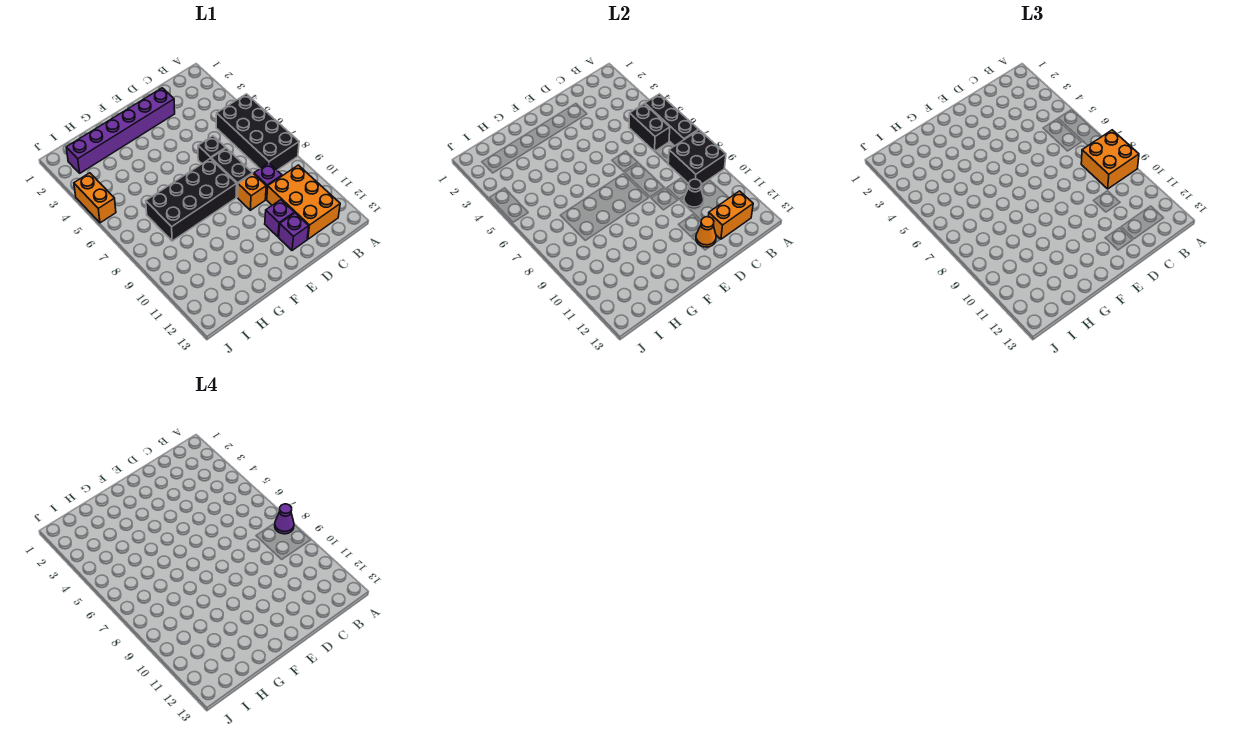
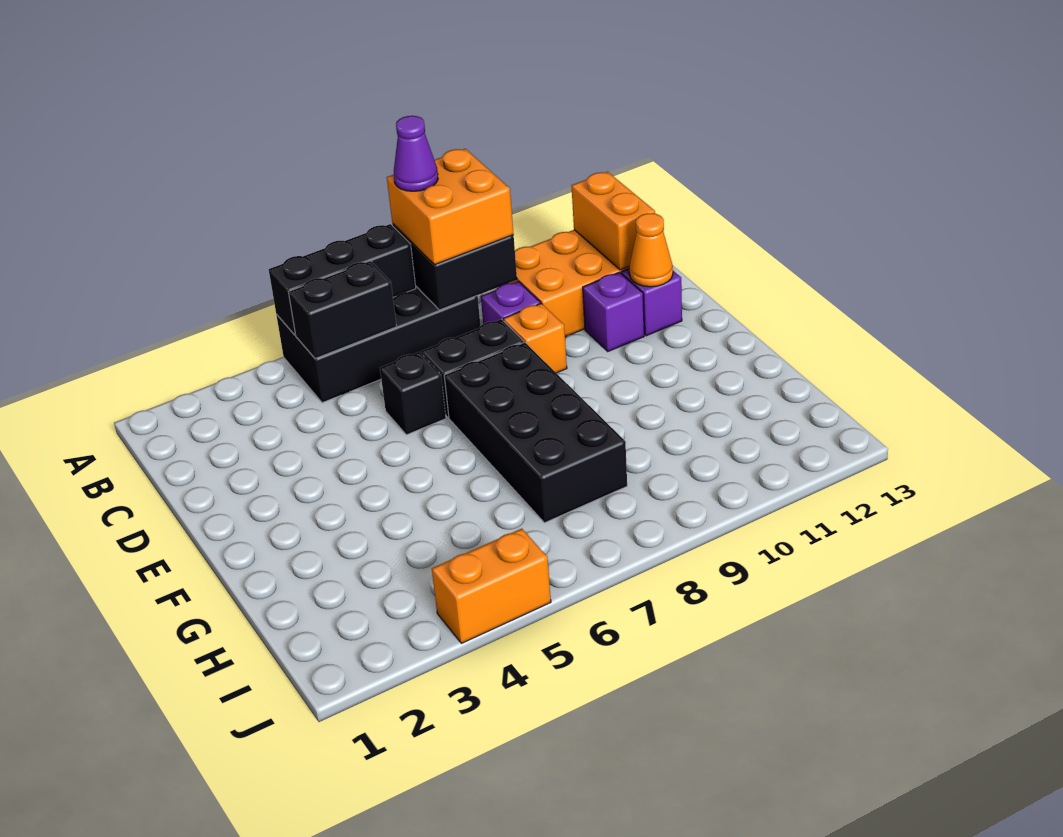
black 1x1 cone [684,179,704,209] -> none
purple 1x6 brick [66,88,175,173] -> none

